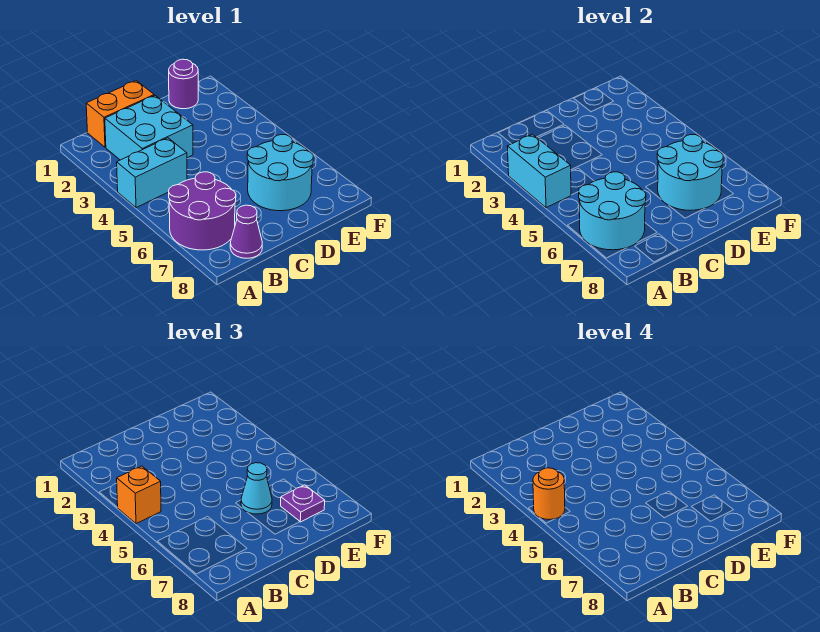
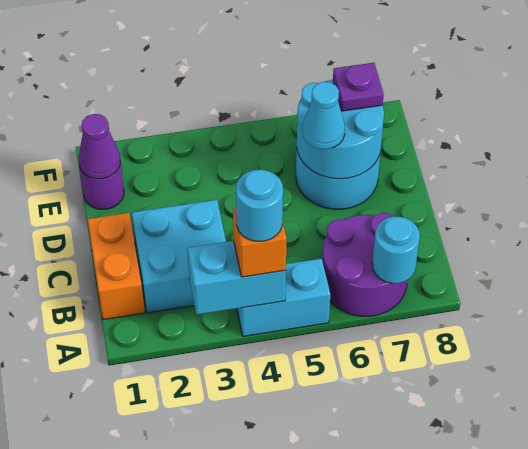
cyan 1x2 brick [117,138,187,208] -> cyan 1x2 brick turned to [237,259,330,336]
orange 1x1 round brick [533,468,565,520] -> cyan 1x1 round brick [236,170,283,241]
cyan 2x2 round brick [578,172,646,250] -> cyan 1x1 round brick [372,217,420,283]
purple 1x1 cone [230,205,262,258] -> purple 1x1 cone moved to [79,114,120,179]

